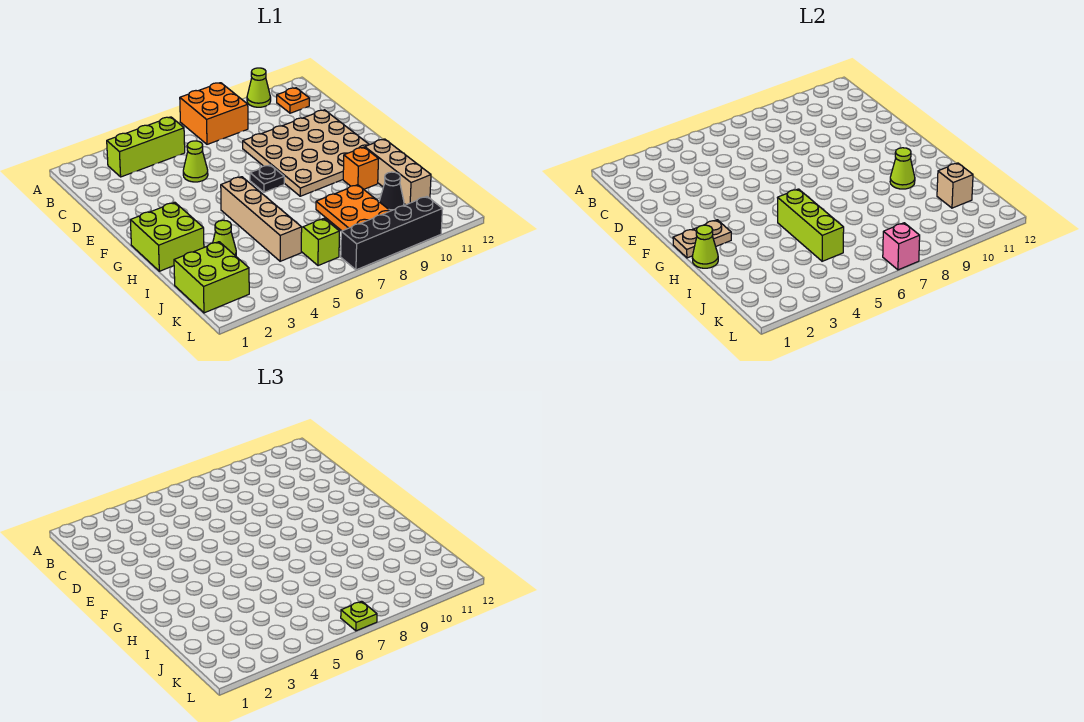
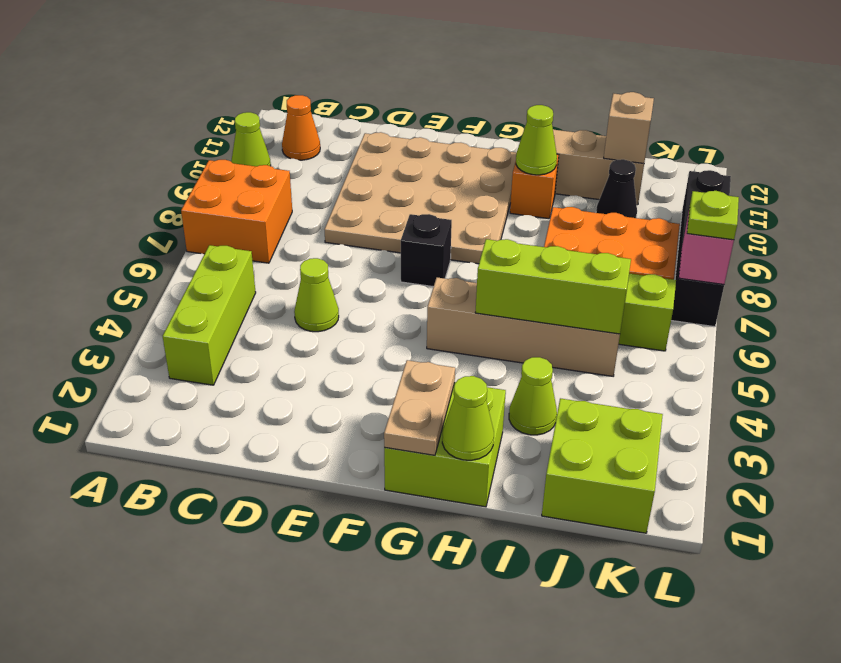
orange 1x1 plate [277,88,310,113] -> orange 1x1 cone [282,95,320,160]
black 1x1 plate [250,165,284,192] -> black 1x1 brick [401,214,452,287]

